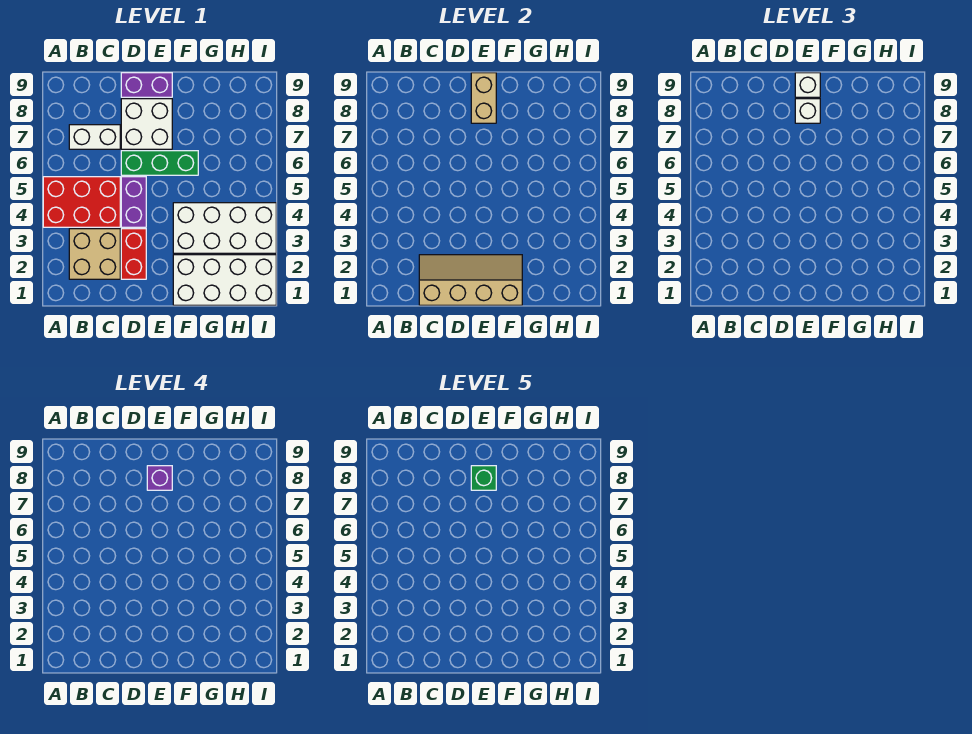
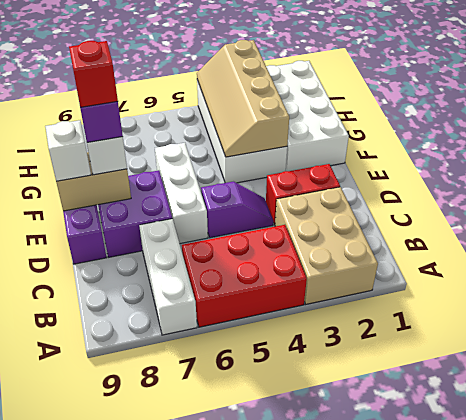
red 2x3 brick [43,177,120,227] -> red 2x3 brick turned to [182,225,307,327]
tan 2x2 brick [69,229,120,279] -> tan 2x3 brick [275,187,378,304]
white 1x2 brick [69,125,120,149] -> white 1x3 brick [139,219,197,335]
tan 2x4 slope [419,255,522,305] -> tan 2x4 slope moved to [197,40,289,157]
purple 1x2 brick [121,177,146,227] -> purple 1x2 slope [201,182,273,238]
green 1x3 brick [121,151,198,175] -> white 1x3 brick [155,143,208,244]
white 2x2 brick [121,99,172,149] -> purple 2x2 brick [98,170,172,257]
green 1x1 brick [471,466,496,490] -> red 1x1 brick [69,41,118,107]

